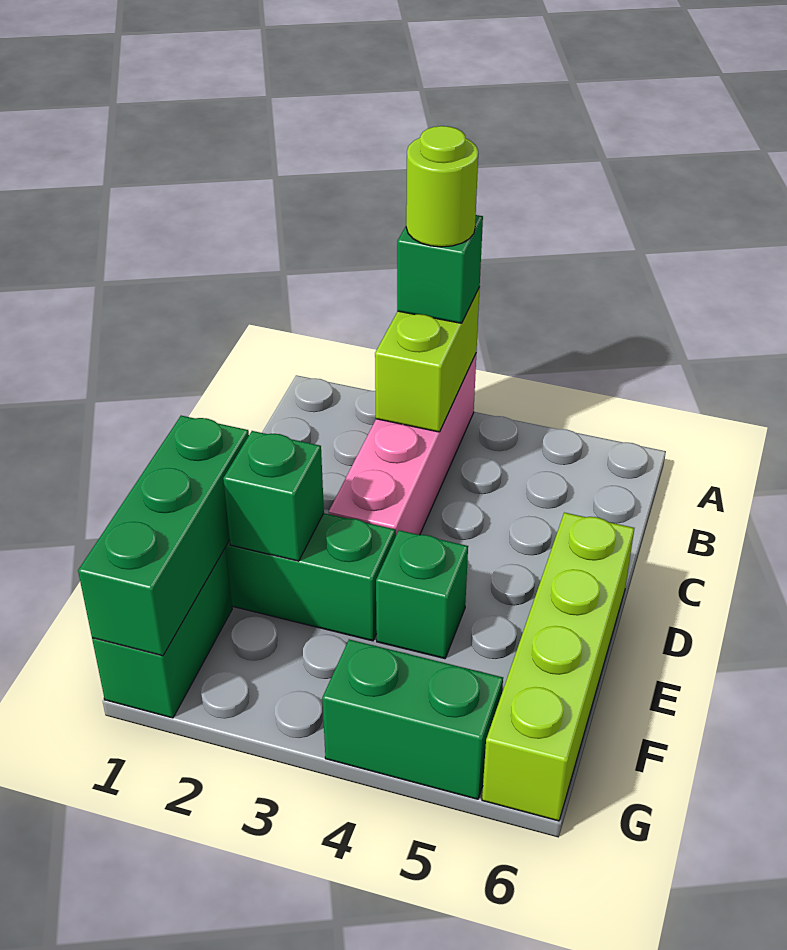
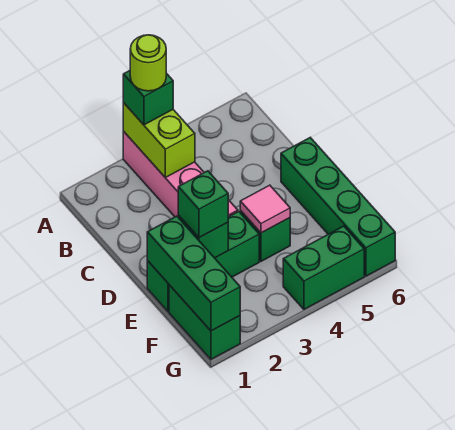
lime 1x4 brick [482,513,634,821] -> green 1x4 brick [281,138,395,276]
none -> green 1x1 brick [178,171,228,238]
none -> pink 1x1 tile [240,185,290,233]

